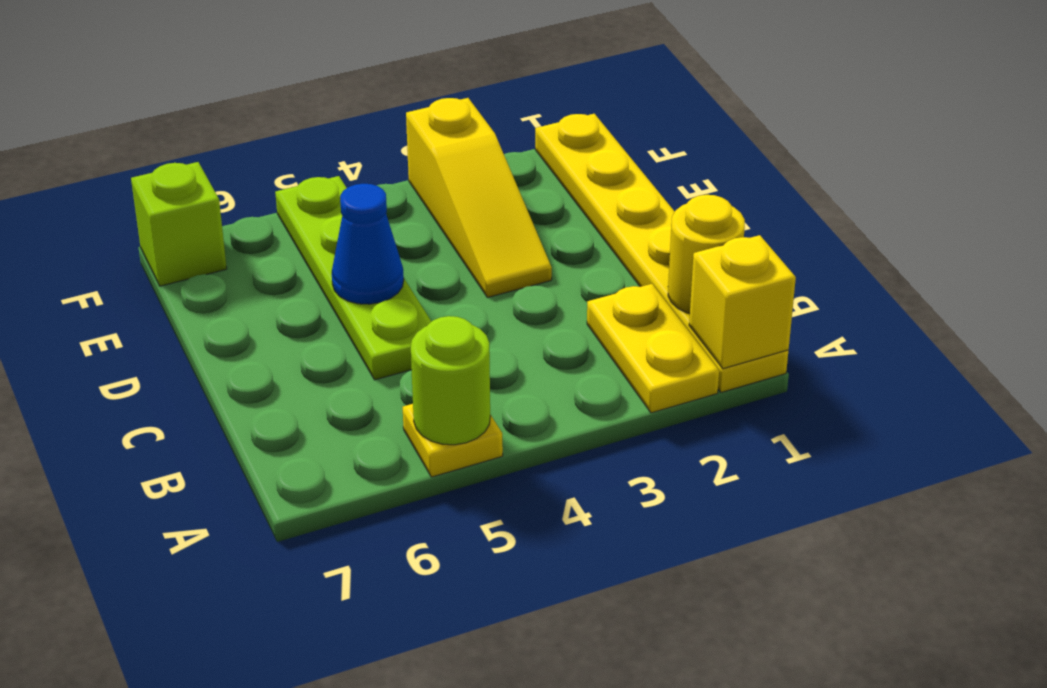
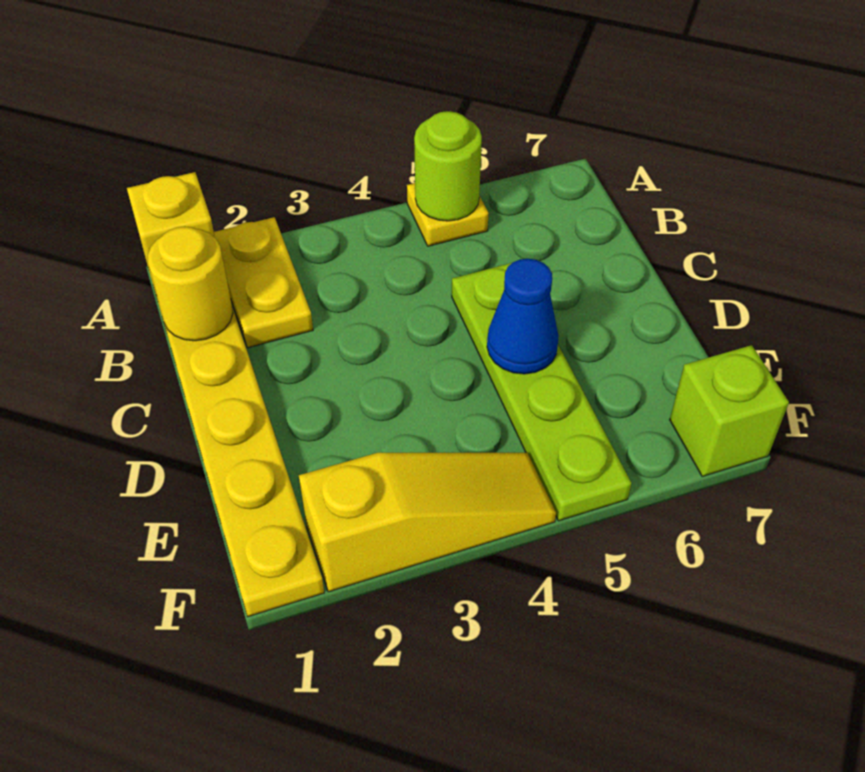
yellow 1x3 slope [406,98,552,298] -> yellow 1x3 slope turned to [299,453,556,592]

